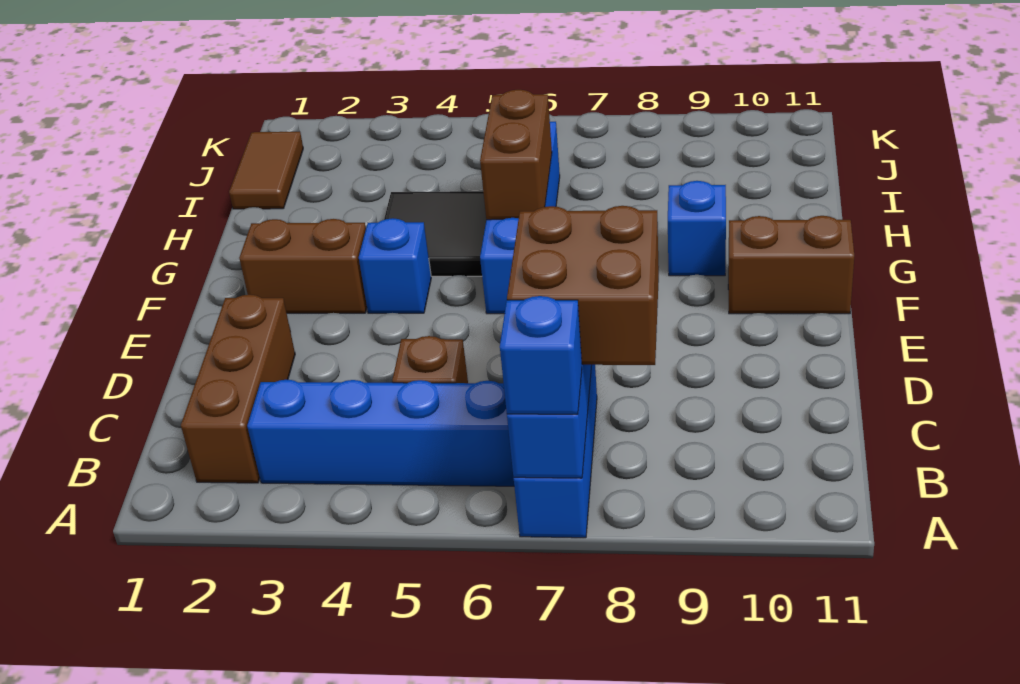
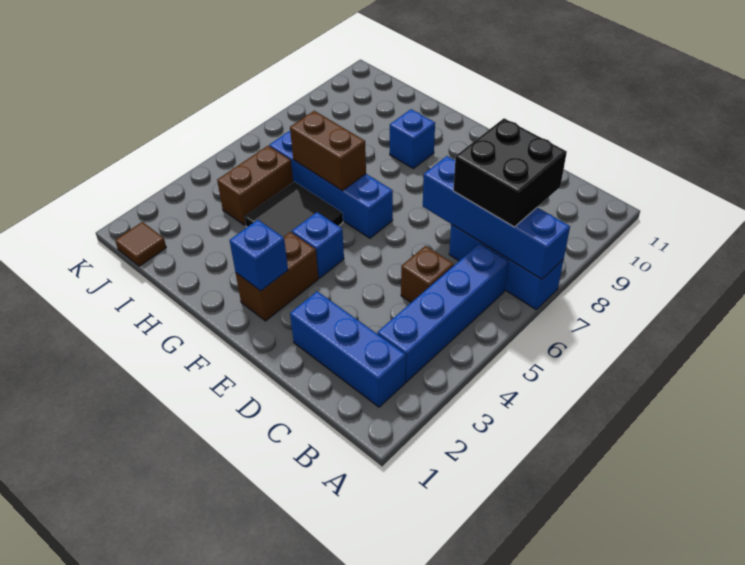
blue 1x1 brick [500,296,582,414] -> blue 1x1 brick moved to [229,220,288,291]
brown 1x3 brick [181,295,295,483] -> blue 1x3 brick [290,291,406,407]
brown 2x2 brick [507,206,659,365] -> black 2x2 brick [453,118,567,227]
brown 1x2 brick [728,216,854,314] -> brown 1x2 brick moved to [217,146,293,225]
brown 1x2 tile [229,132,303,209] -> brown 1x1 tile [115,222,166,266]

